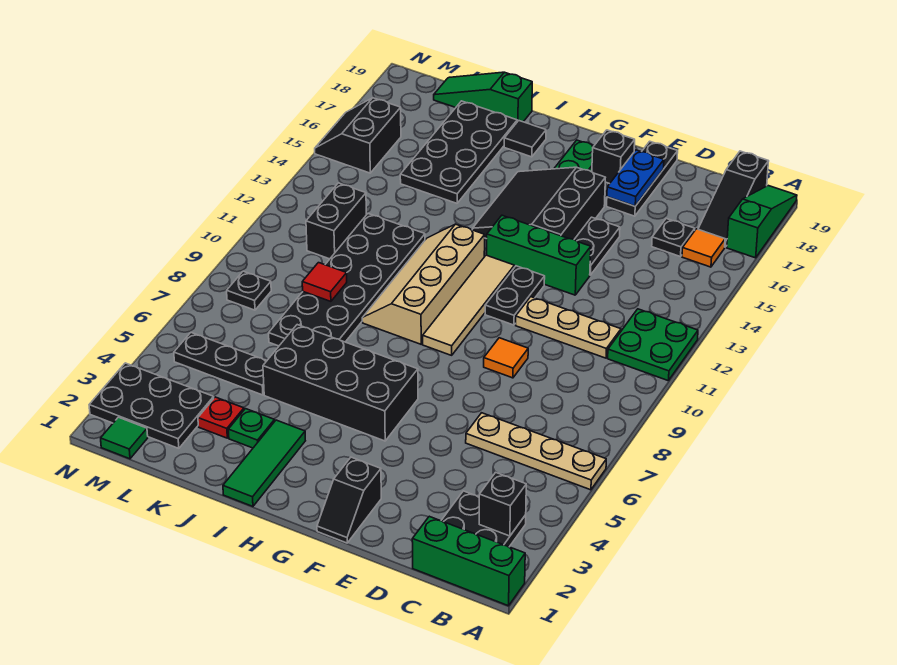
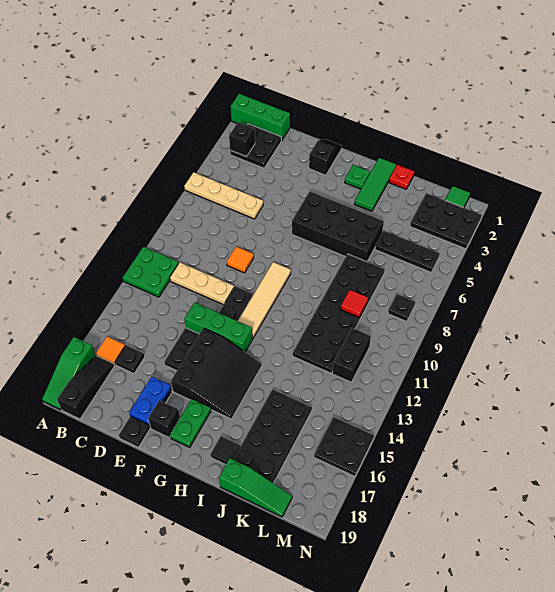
tan 2x4 slope [362,224,485,344] -> none
green 1x1 plate [228,409,275,448] -> green 1x1 plate moved to [345,165,370,189]
red 1x1 plate [198,397,244,438] -> red 1x1 plate moved to [389,165,414,189]
black 2x2 slope [315,98,401,173] -> black 2x2 plate [314,417,374,476]

